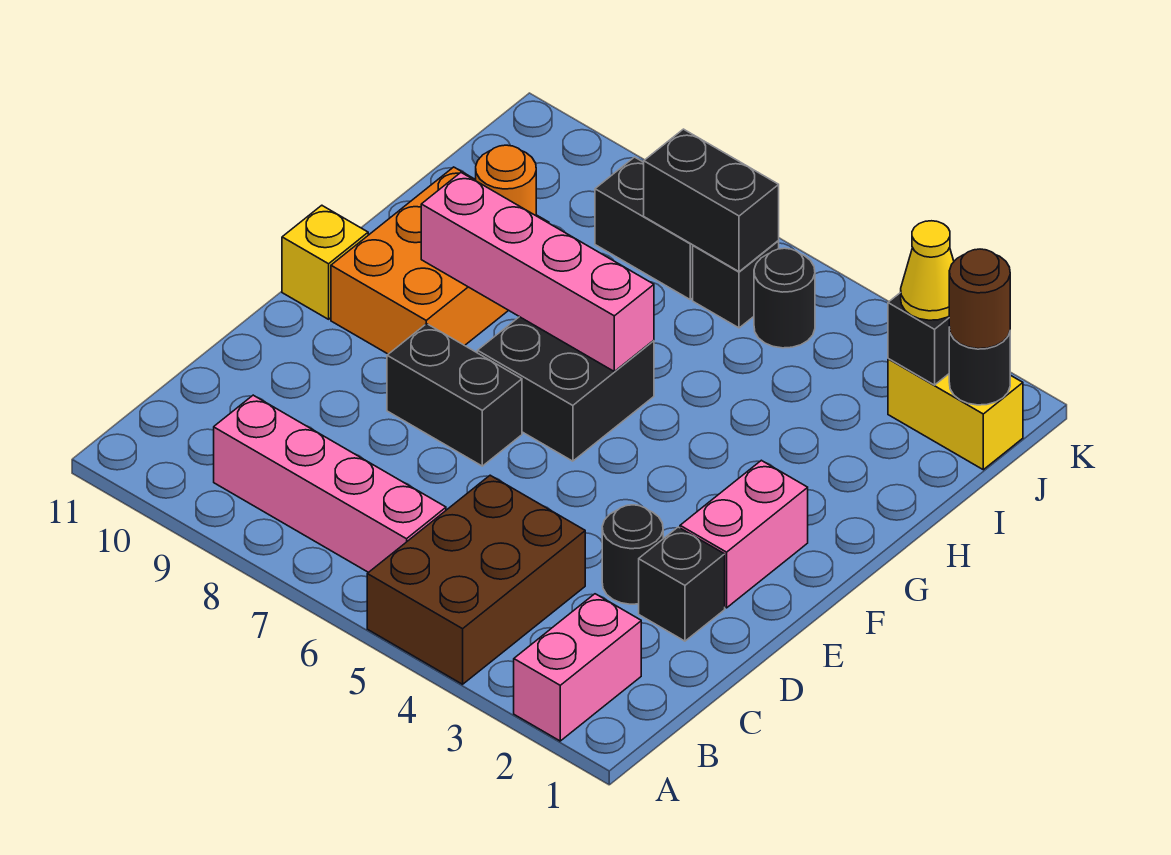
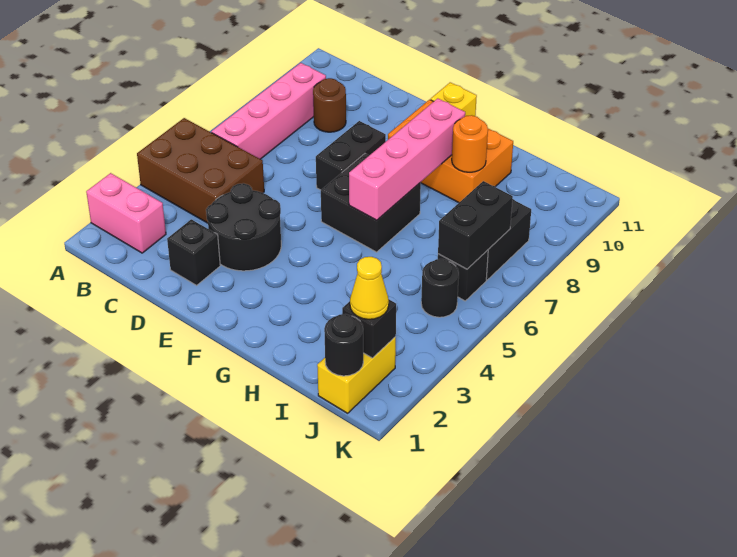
black 1x1 round brick [602,505,663,604] -> black 2x2 round brick [206,183,281,271]
pink 1x2 brick [680,460,808,608] -> none
brown 1x1 round brick [949,249,1010,349] -> brown 1x1 round brick moved to [313,78,346,132]

